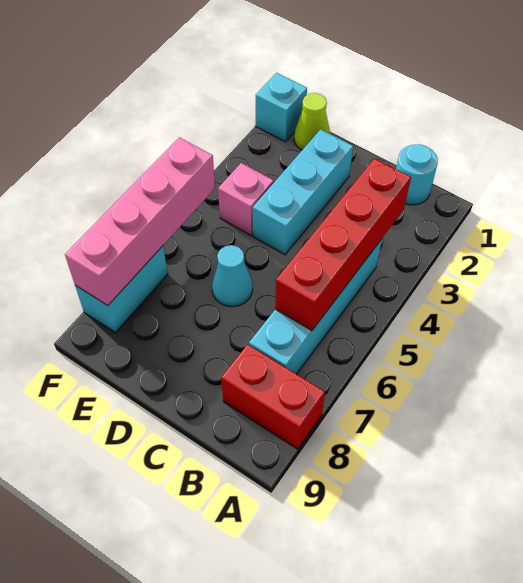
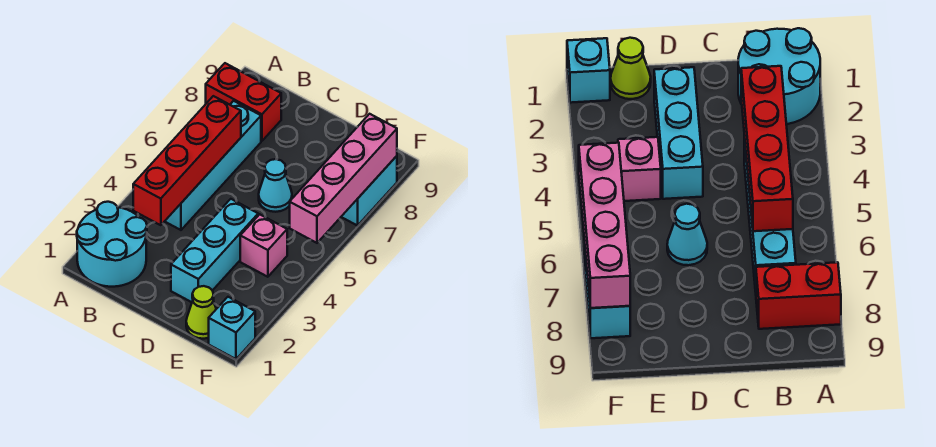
cyan 1x1 round brick [396,144,438,205] -> cyan 2x2 round brick [77,202,147,287]

